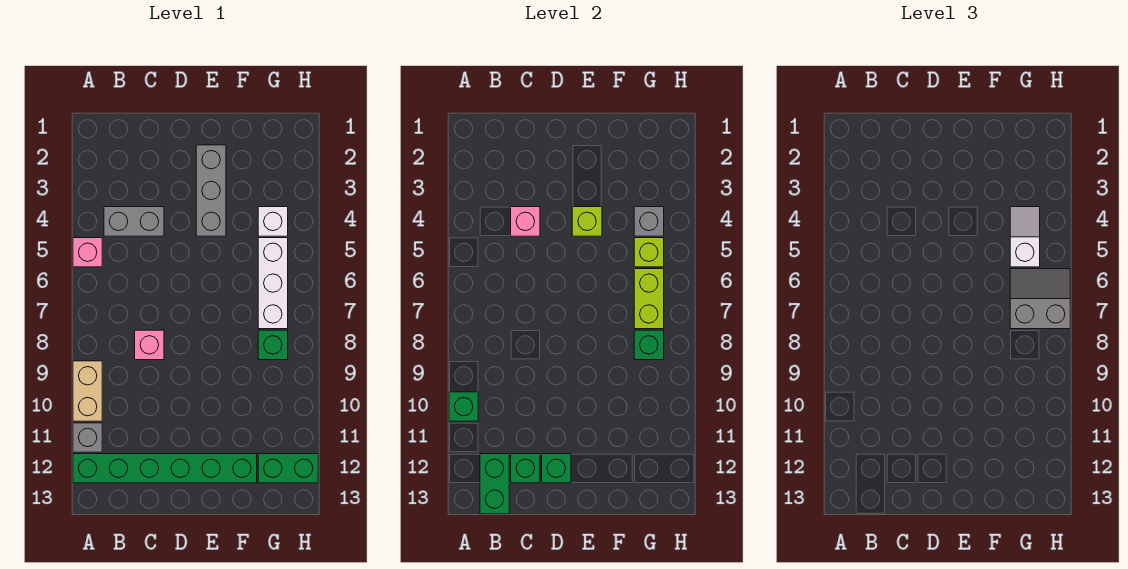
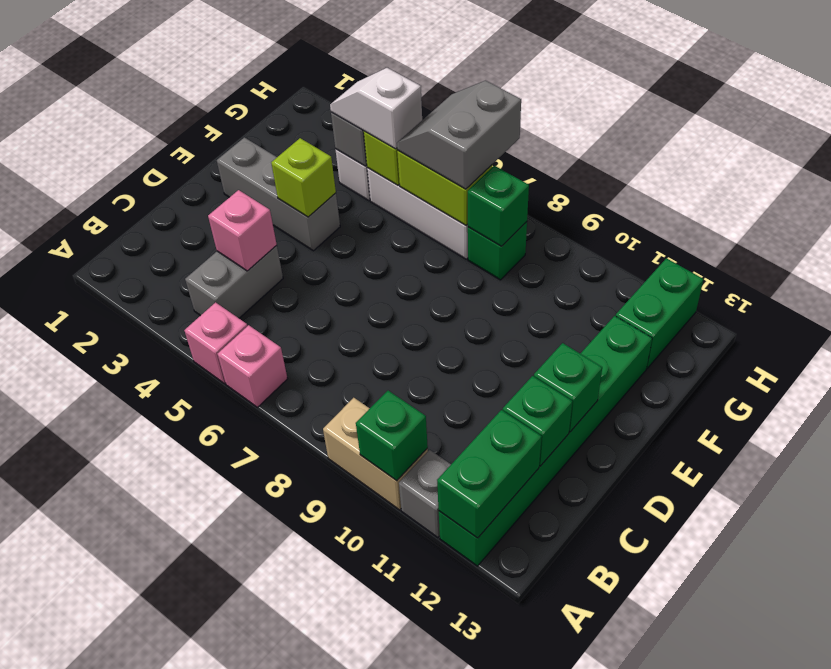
green 1x2 brick [480,454,509,514] -> green 1x2 brick turned to [437,410,542,538]
pink 1x1 brick [135,330,164,360] -> pink 1x1 brick moved to [217,325,288,407]

